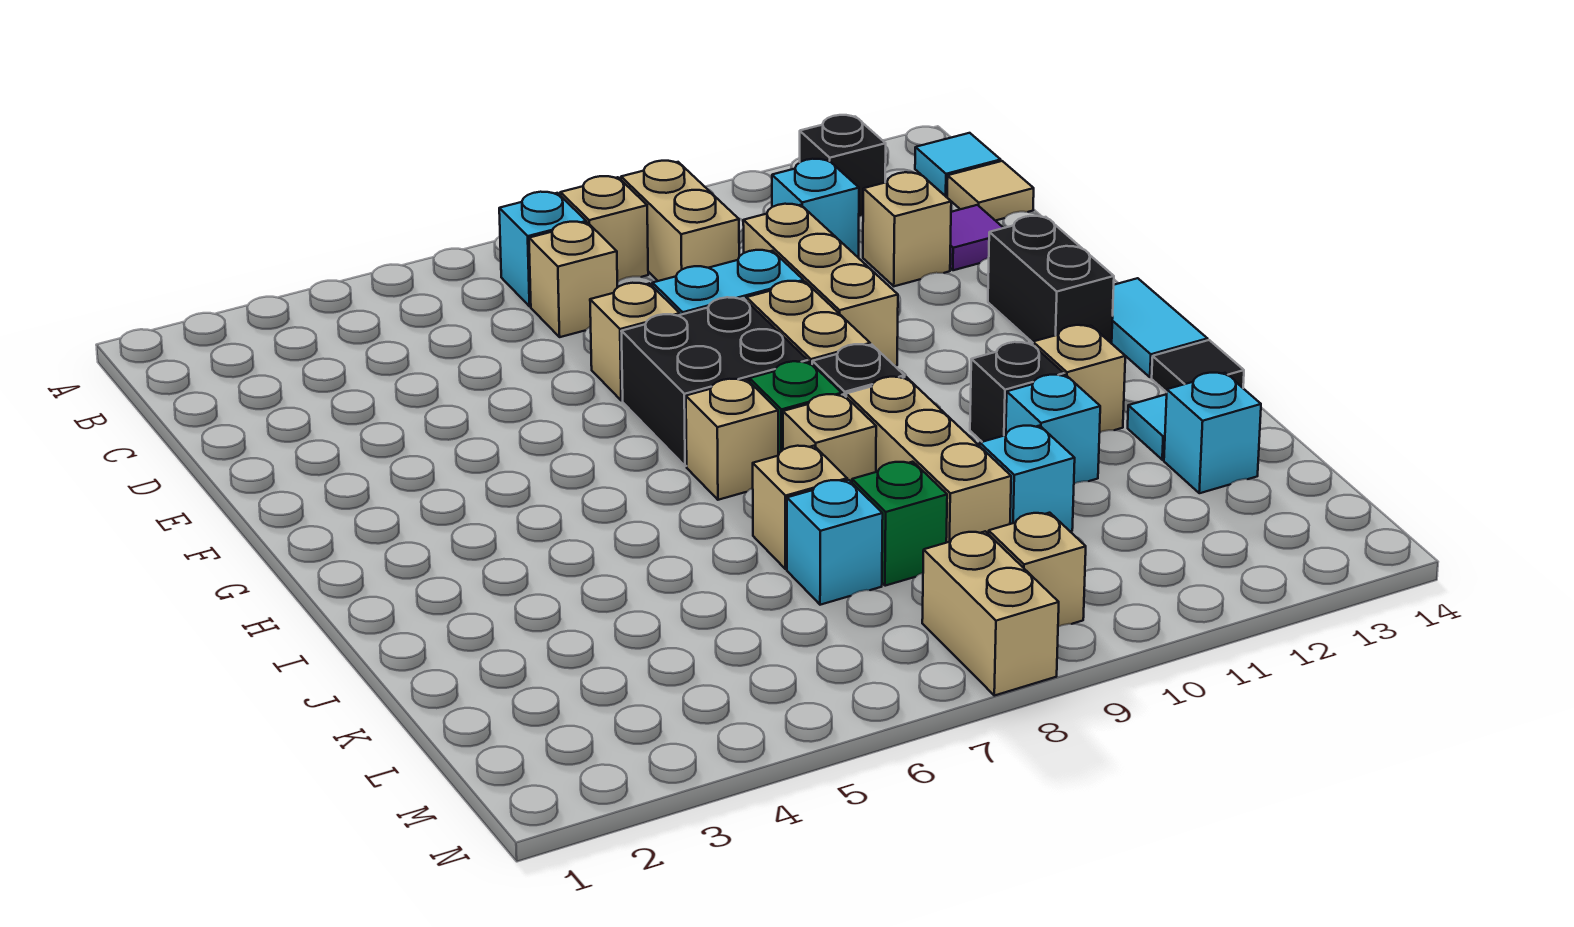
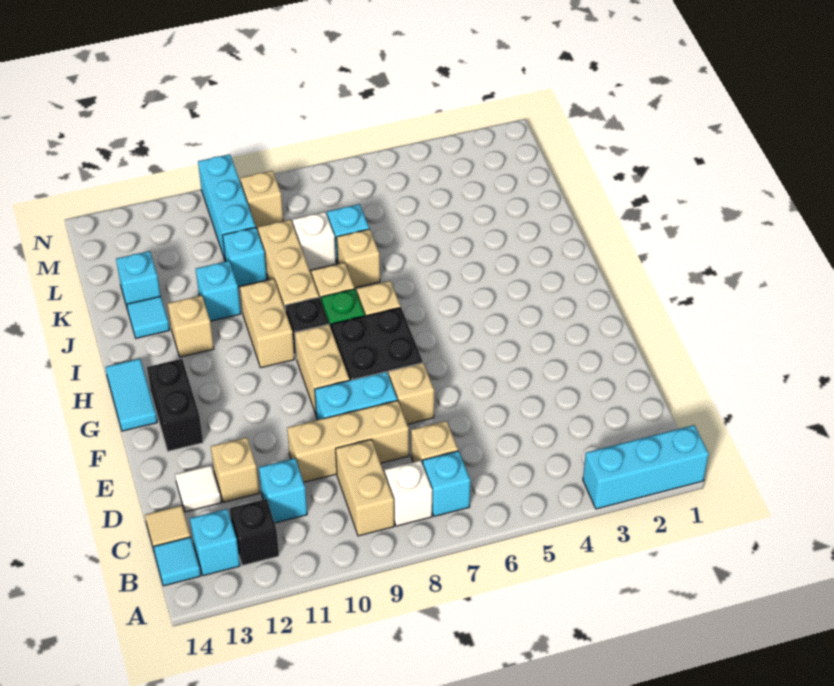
none -> cyan 1x3 brick [583,425,709,509]
tan 1x1 brick [560,176,648,282] -> white 1x1 brick [385,460,432,526]
none -> cyan 1x1 brick [190,509,240,576]
tan 1x3 brick [743,204,898,366] -> tan 1x3 brick turned to [287,400,409,482]
purple 1x1 tile [950,205,1003,270] -> white 1x1 tile [175,465,221,512]
black 1x1 brick [970,342,1064,442] -> none
black 1x1 tile [1152,340,1244,392] -> none
green 1x1 brick [852,462,947,586] -> white 1x1 brick [292,212,336,270]
none -> cyan 1x3 brick [198,154,256,260]
tan 1x2 brick [922,531,1059,696] -> tan 1x2 brick moved to [240,279,295,368]

